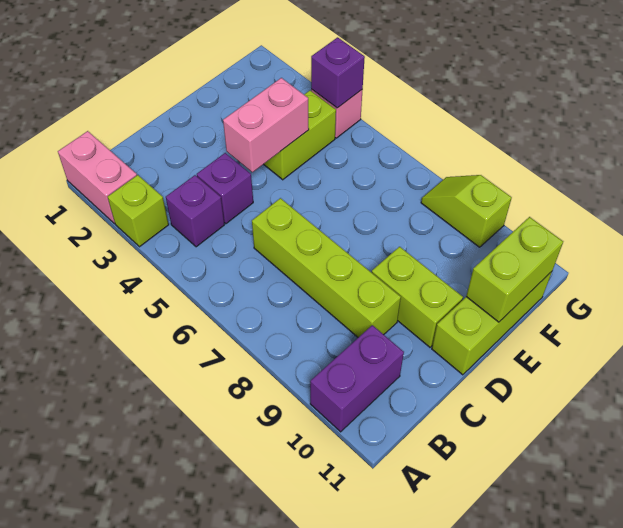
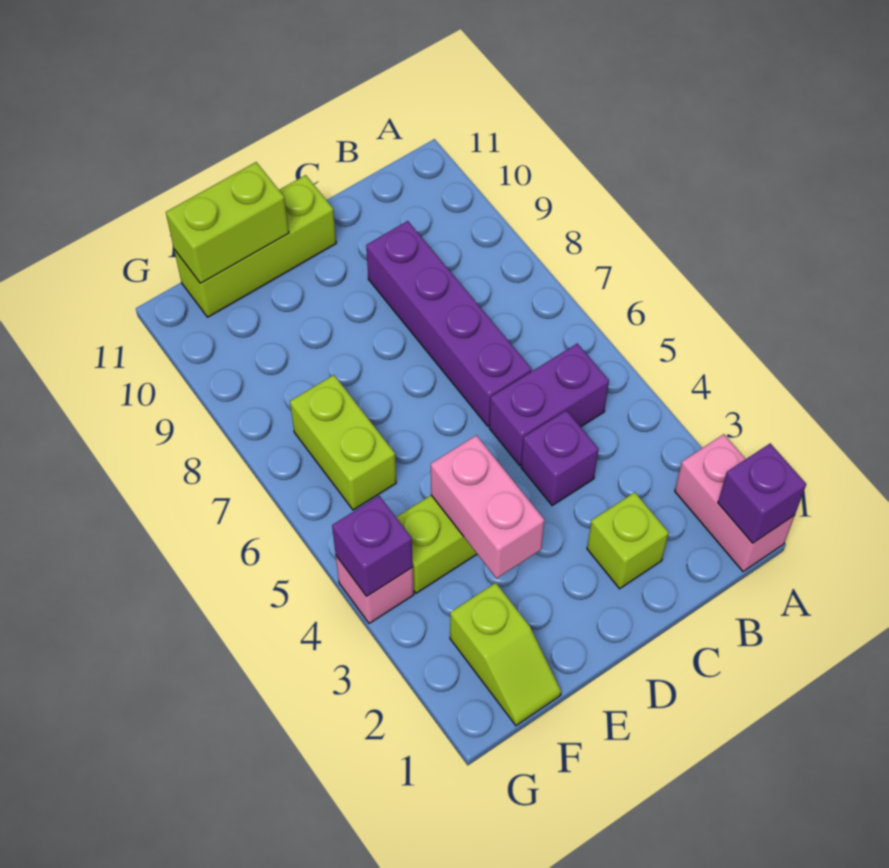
lime 1x1 brick [108,175,169,247] -> lime 1x1 brick moved to [587,492,669,589]
purple 1x2 brick [310,325,404,432] -> purple 1x2 brick moved to [489,343,609,465]
purple 1x1 brick [166,175,224,247] -> purple 1x1 brick moved to [718,443,806,543]
lime 1x4 brick [252,198,401,337] -> purple 1x4 brick [366,221,532,426]
pink 1x2 brick [223,78,309,172] -> pink 1x2 brick turned to [431,435,544,578]
lime 1x2 brick [372,247,463,347] -> lime 1x2 brick moved to [290,375,396,510]
lime 1x2 slope [421,175,512,247] -> lime 1x2 slope moved to [450,583,561,726]

